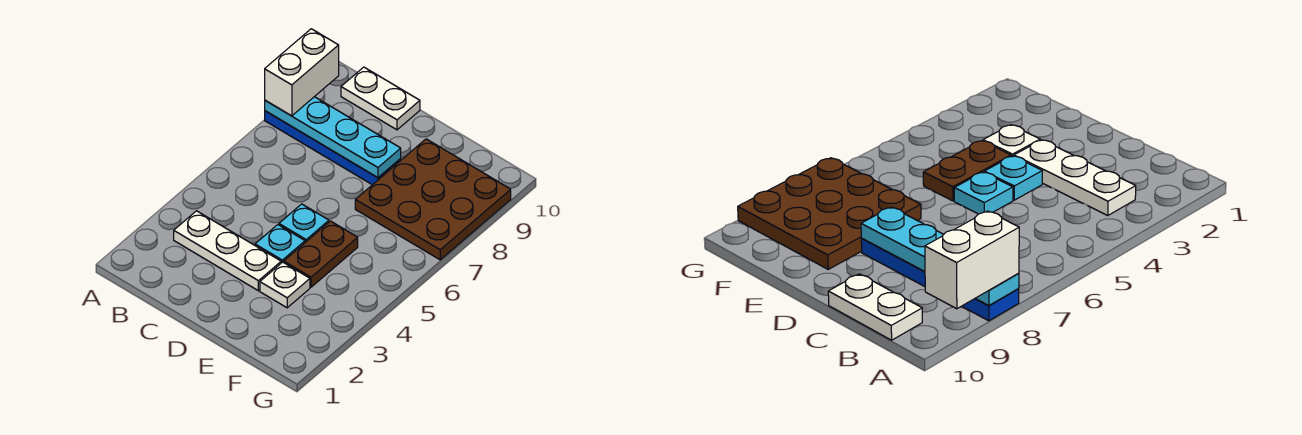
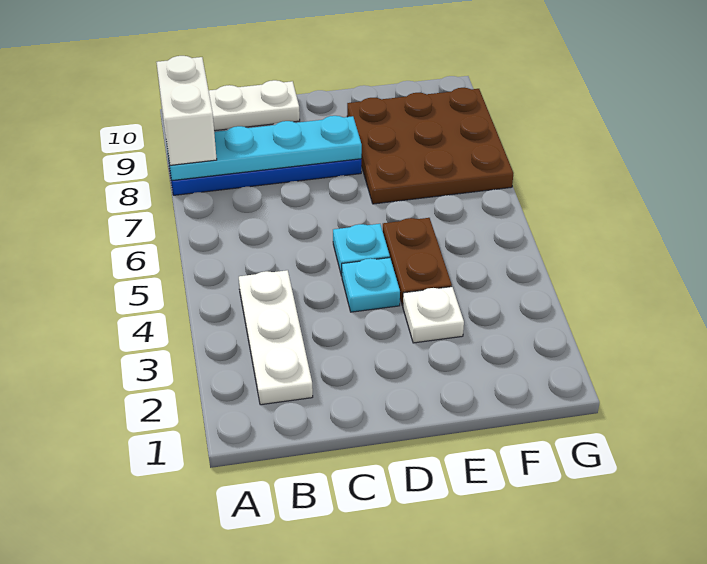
white 1x3 plate [174,211,281,291] -> white 1x3 plate turned to [239,270,313,405]

